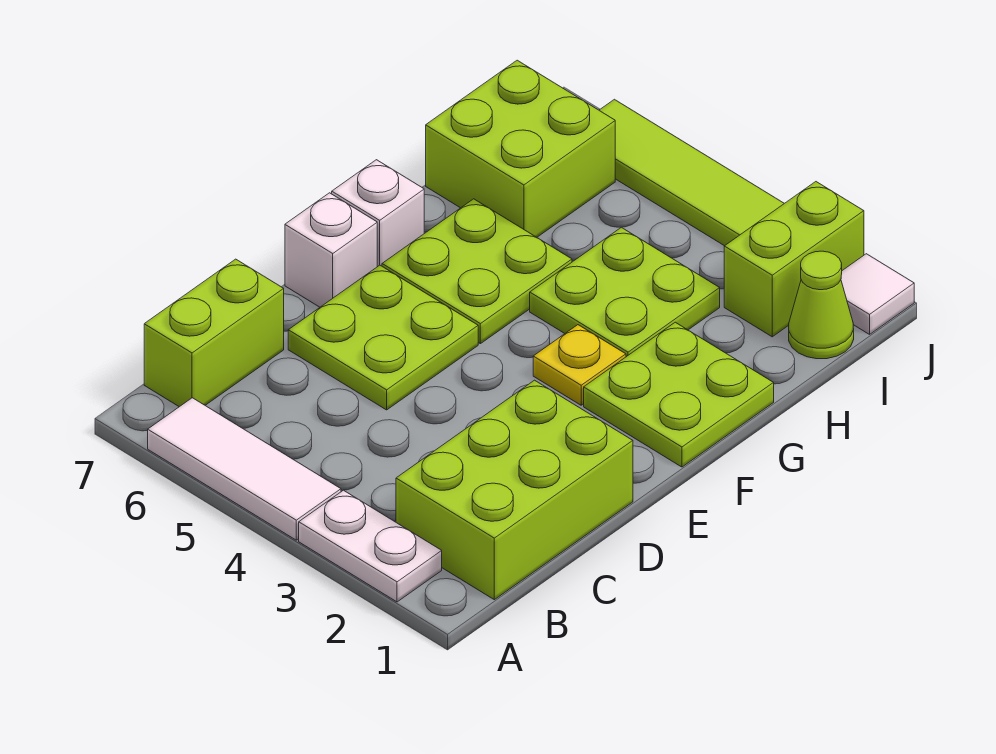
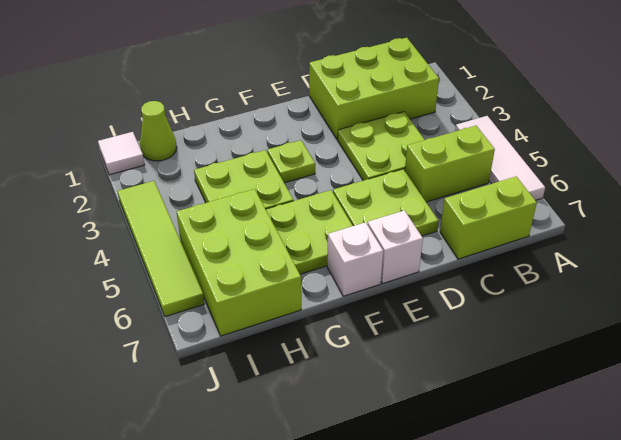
white 1x2 plate [299,490,442,602] -> none
lime 2x2 plate [584,322,774,467] -> lime 2x2 plate moved to [338,112,424,181]
yellow 1x1 plate [533,325,626,405] -> lime 1x1 plate [267,140,315,183]
lime 2x2 brick [426,60,615,237] -> lime 2x3 brick [177,189,301,336]
lime 1x2 brick [724,182,864,337] -> lime 1x2 brick moved to [405,126,495,202]

